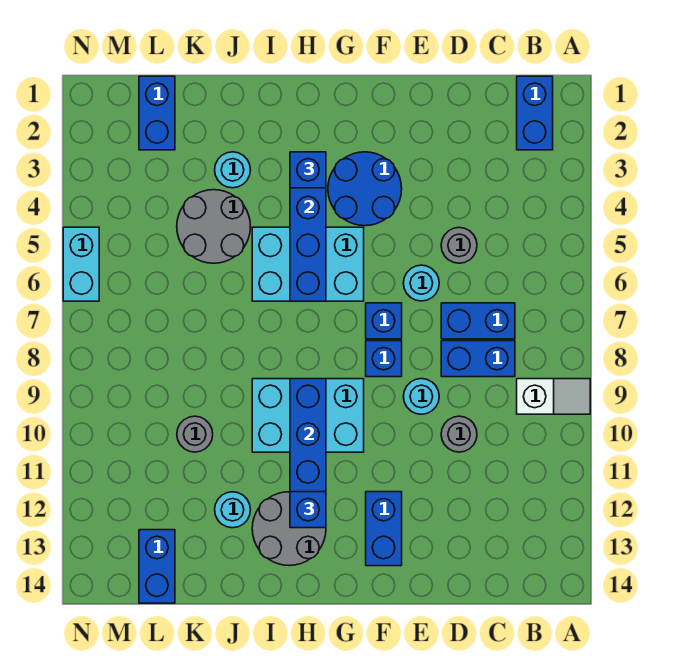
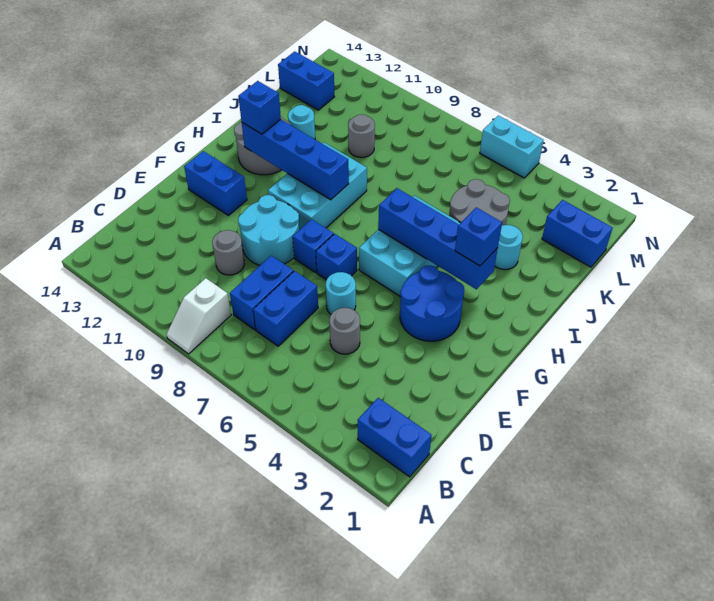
cyan 1x1 round brick [403,379,439,414] -> cyan 2x2 round brick [238,195,299,265]

